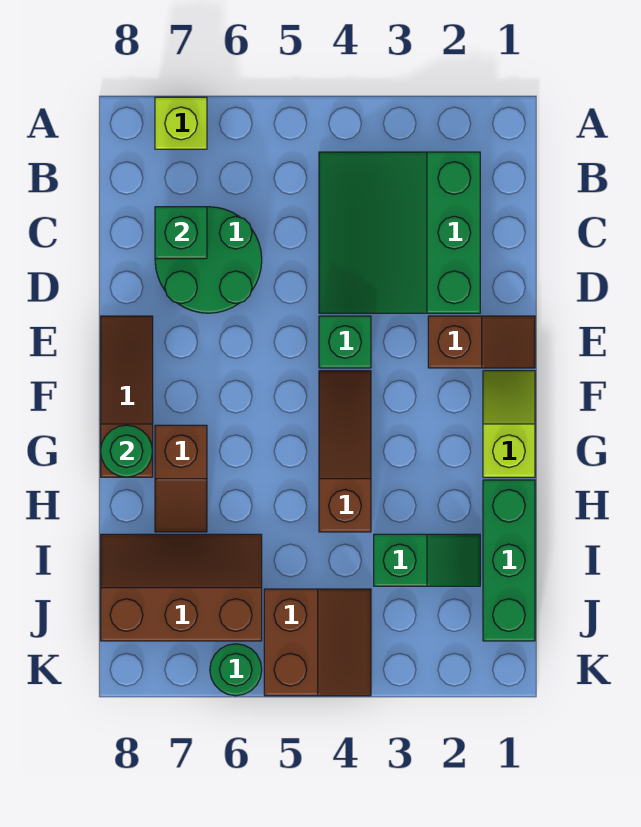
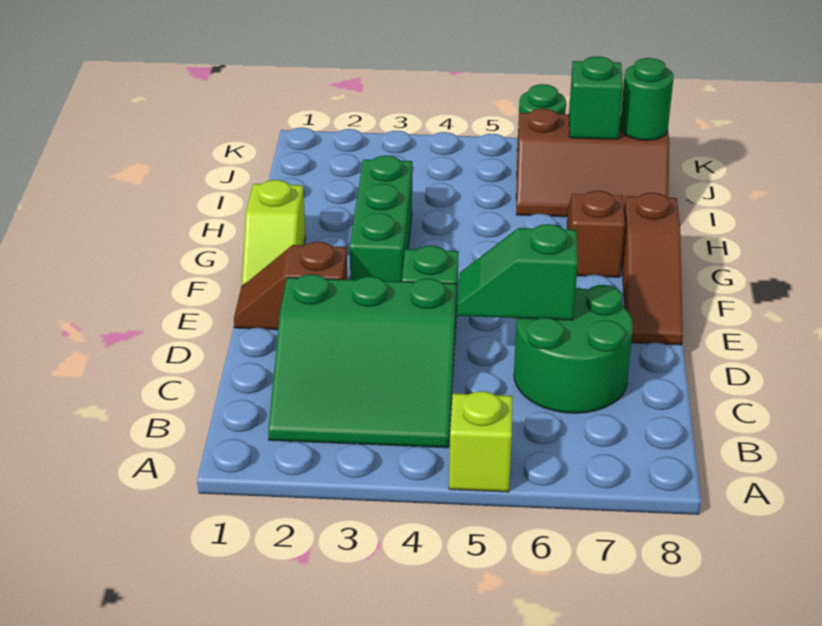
lime 1x1 brick [155,97,207,149] -> lime 1x1 brick moved to [449,391,513,492]
green 3x3 slope [319,152,480,313] -> green 3x3 slope turned to [268,274,456,448]
green 1x1 brick [155,207,207,259] -> green 1x1 brick moved to [569,56,623,139]
brown 1x3 slope [319,371,371,532] -> none
green 1x1 round brick [101,425,153,477] -> green 1x1 round brick moved to [620,58,674,140]
green 1x3 brick [483,480,535,641] -> green 1x3 brick moved to [350,156,412,282]
green 1x2 slope [374,534,480,586] -> green 1x2 slope moved to [457,224,578,320]
brown 2x2 slope [264,589,371,696] -> none

